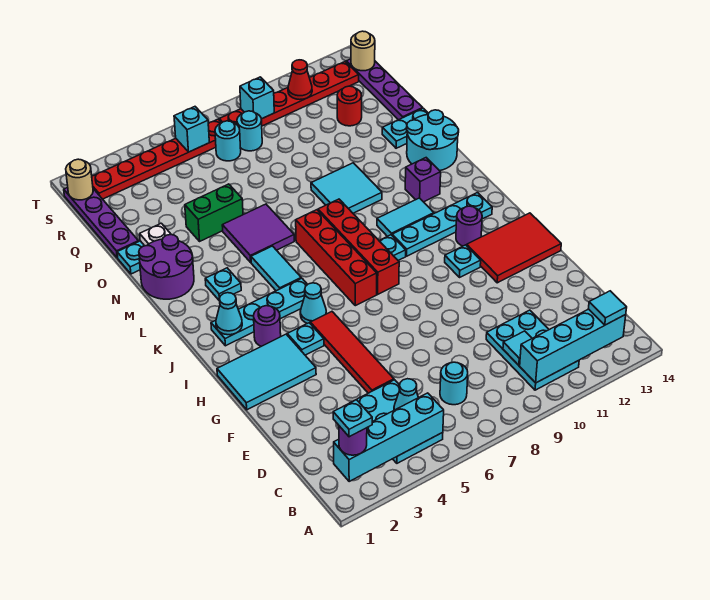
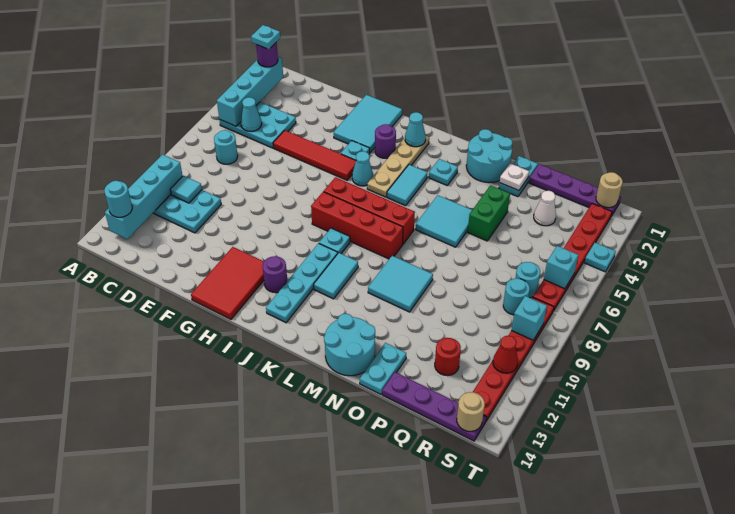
cyan 1x1 tile [588,291,627,325] -> cyan 1x1 round brick [104,181,132,217]
cyan 1x1 plate [445,245,481,277] -> cyan 1x1 plate moved to [584,242,616,272]
cyan 1x4 plate [211,278,308,346] -> tan 1x4 plate [367,136,429,197]
cyan 1x2 tile [251,246,301,291] -> cyan 1x2 tile turned to [387,165,427,206]
purple 1x1 brick [405,158,441,202] -> none
purple 2x2 round brick [139,235,194,299] -> cyan 2x2 round brick [466,129,512,183]
purple 2x2 tile [222,204,294,262] -> cyan 2x2 tile [416,195,472,247]
none -> white 1x1 cone [534,191,556,226]

